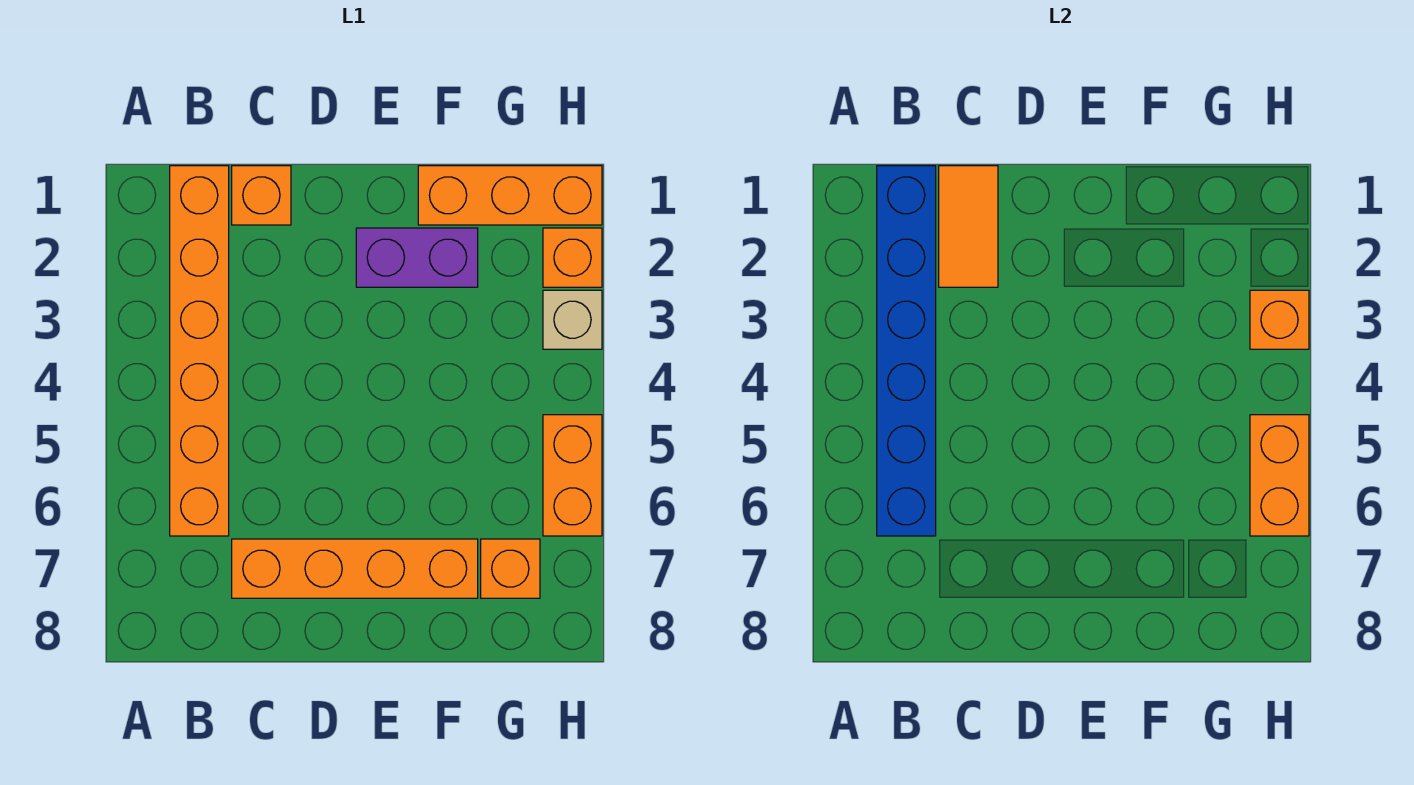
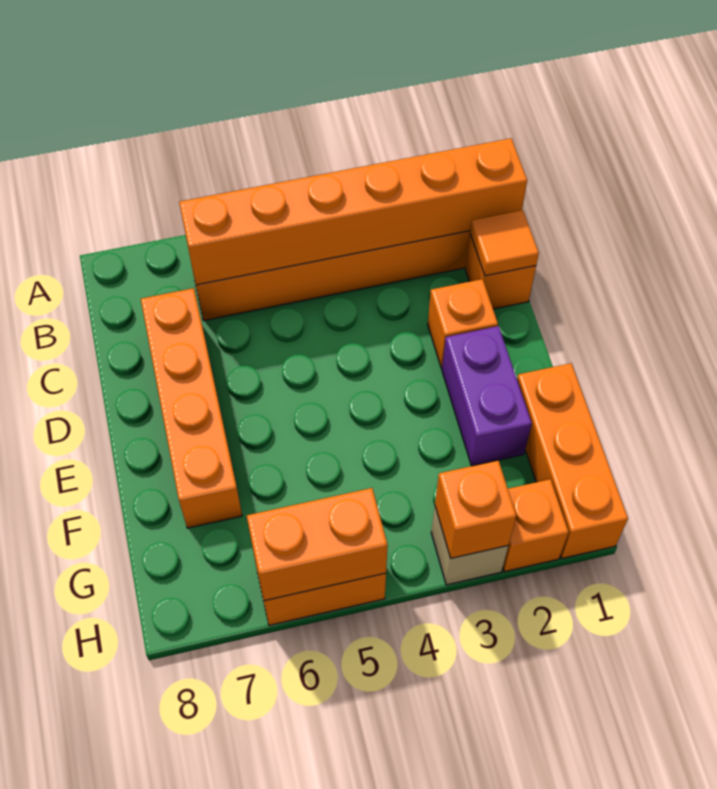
blue 1x6 brick [877,166,936,536] -> orange 1x6 brick [179,138,527,285]
orange 1x2 tile [939,166,998,287] -> orange 1x1 tile [470,210,539,276]
orange 1x1 brick [481,539,540,598] -> orange 1x1 brick moved to [428,279,498,368]

